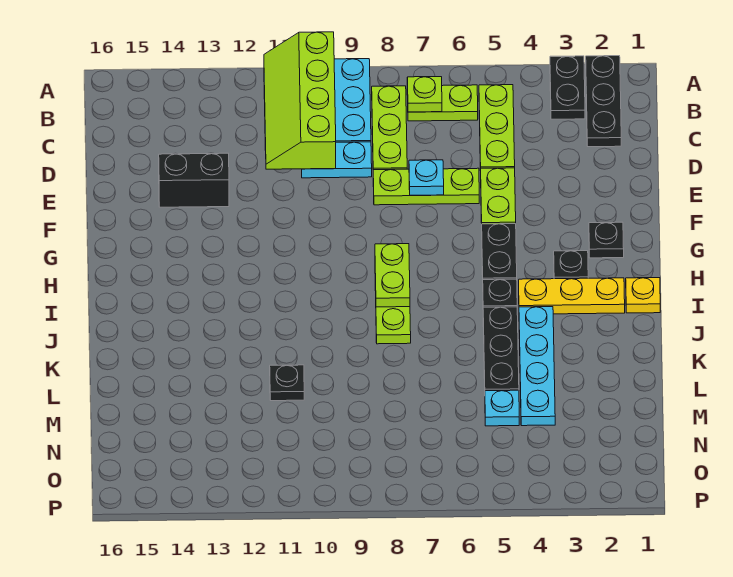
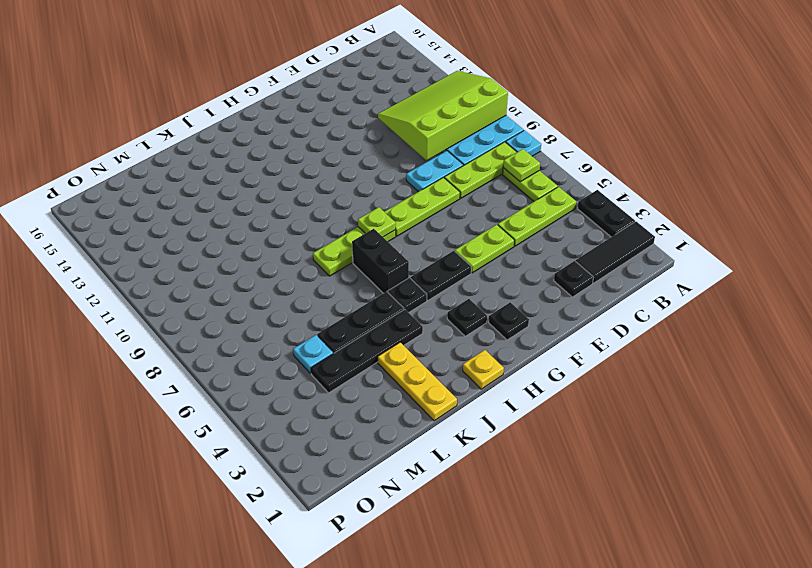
black 1x3 plate [586,56,621,147] -> black 1x3 tile [576,222,655,283]
black 1x2 plate [550,56,585,119] -> black 1x2 plate turned to [577,190,635,237]
lime 2x4 slope [264,32,336,169] -> lime 3x4 slope [378,71,508,160]
cyan 1x2 plate [302,142,372,178] -> cyan 1x2 plate turned to [406,151,463,192]
lime 1x3 plate [373,168,479,205] -> lime 1x3 plate turned to [384,177,460,236]
cyan 1x1 plate [409,160,444,195] -> cyan 1x1 plate moved to [506,130,541,156]
black 1x2 brick [159,153,229,207] -> black 1x2 brick moved to [352,229,409,293]
lime 1x2 plate [375,244,410,307] -> lime 1x1 plate [358,207,396,237]
yellow 1x3 plate [519,278,625,314] -> yellow 1x3 plate moved to [378,342,457,421]
cyan 1x4 plate [519,307,555,426] -> black 1x4 plate [311,310,423,393]
black 1x1 plate [270,365,304,401] -> black 1x1 plate moved to [554,261,594,297]

